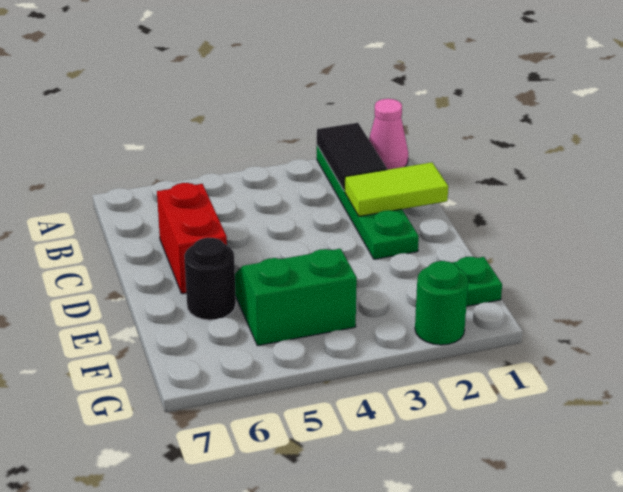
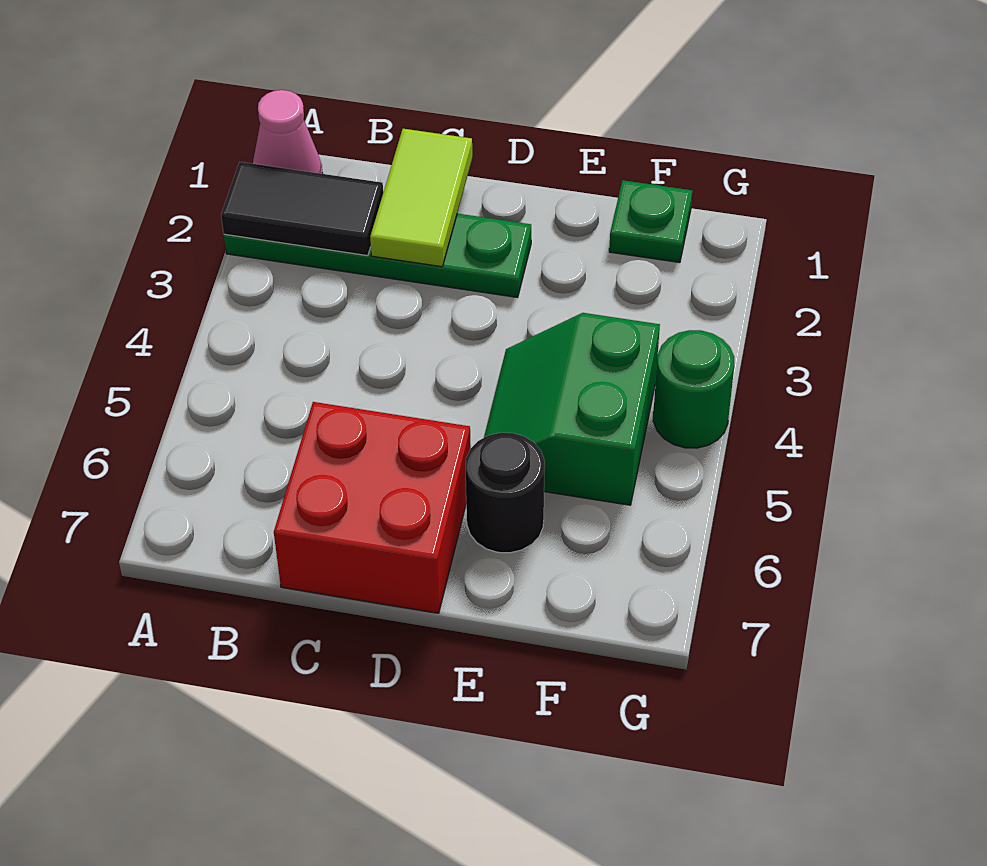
red 1x2 brick [157,183,227,294] -> red 2x2 brick [274,402,471,613]
green 1x1 round brick [415,261,468,345] -> green 1x1 round brick moved to [653,330,734,448]

